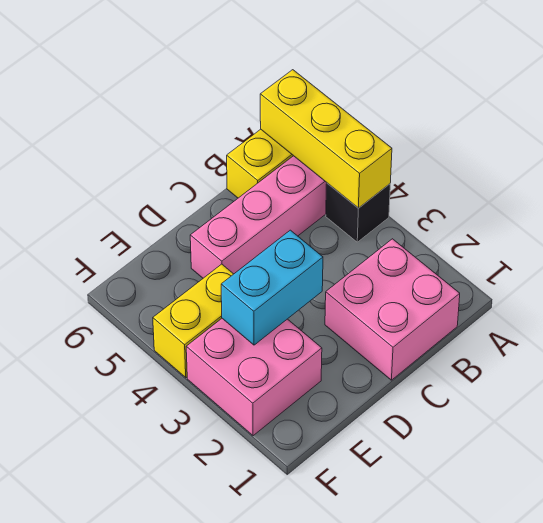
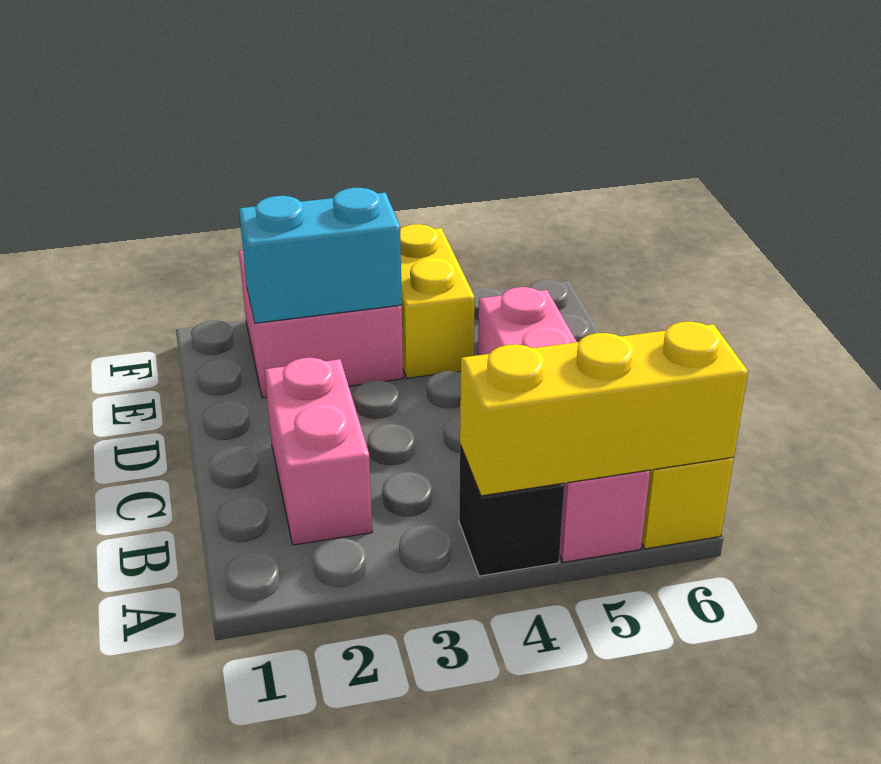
pink 2x2 brick [325,239,460,380] -> pink 1x2 brick [265,358,372,545]
cyan 1x2 brick [221,230,323,345] -> cyan 1x2 brick turned to [239,188,402,323]

